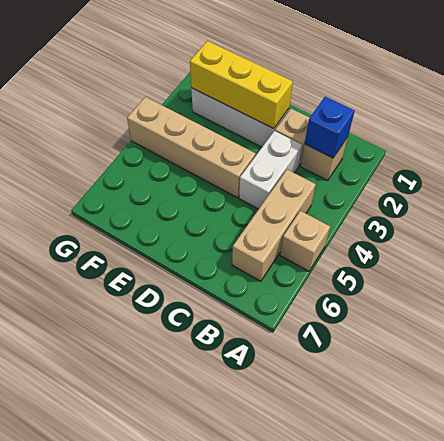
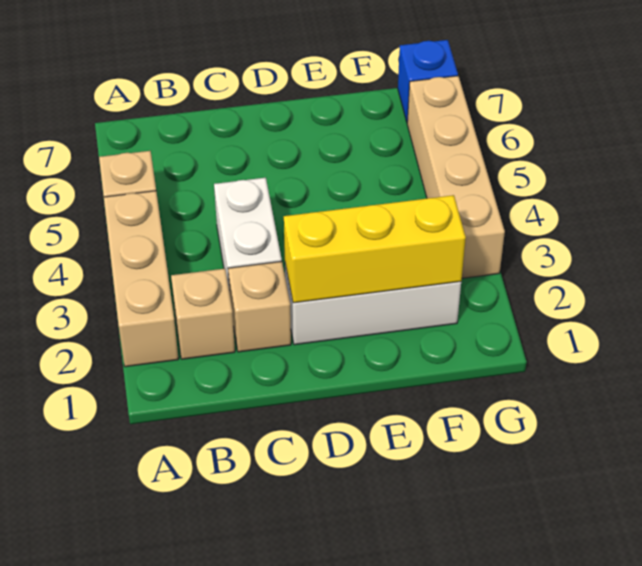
blue 1x1 brick [305,97,355,158] -> blue 1x1 brick moved to [398,40,458,122]
tan 1x3 brick [232,170,316,281] -> tan 1x3 brick moved to [104,191,178,367]
tan 1x4 brick [127,97,256,198] -> tan 1x4 brick turned to [407,76,505,278]

